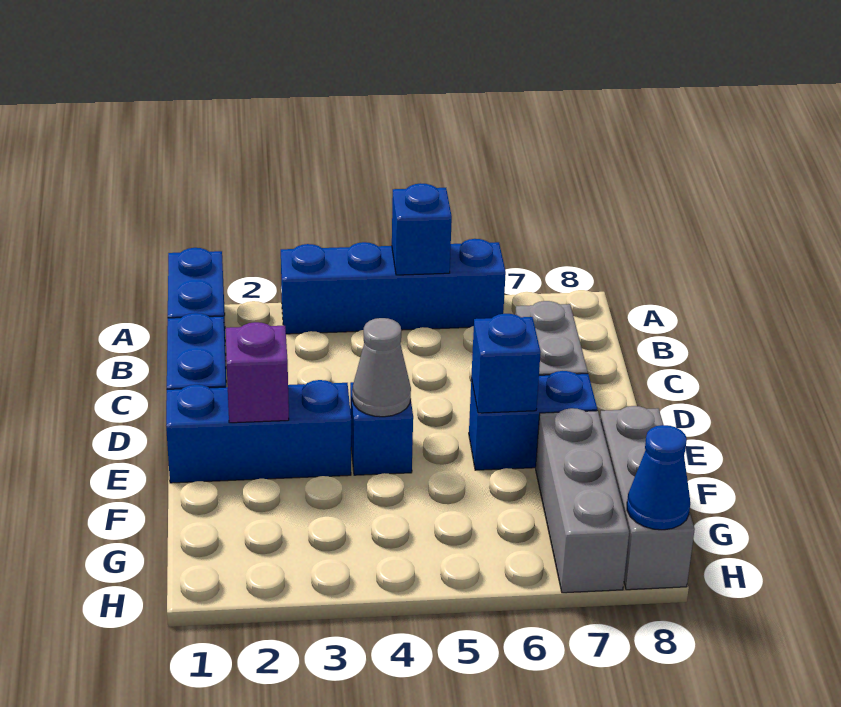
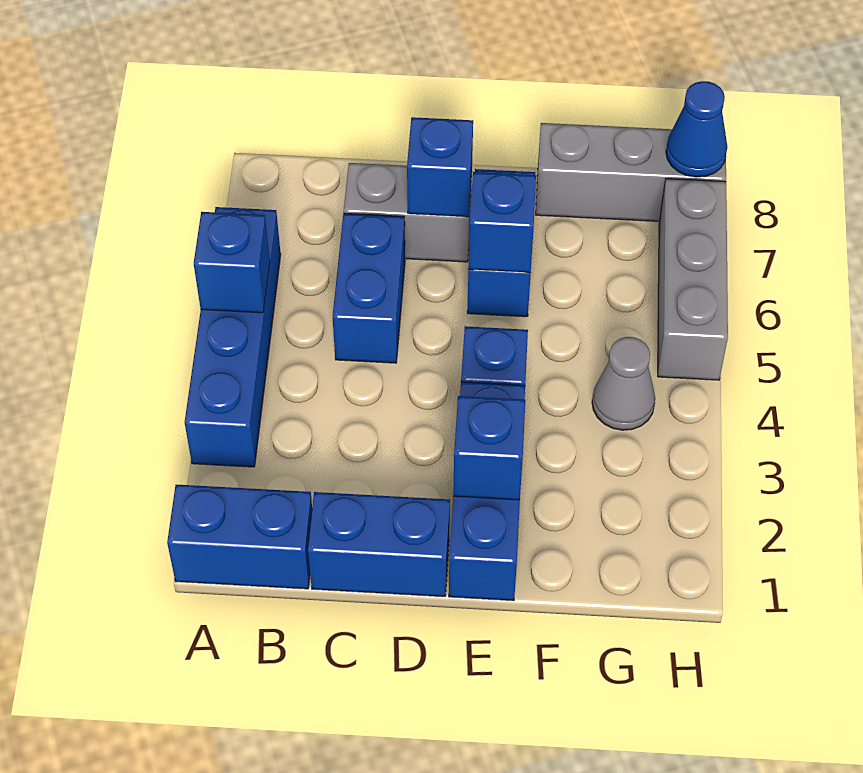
none -> blue 1x2 brick [333,213,405,363]
none -> blue 1x1 brick [407,117,473,217]
purple 1x1 brick [226,322,289,423] -> blue 1x1 brick [453,396,525,500]
grey 1x1 cone [352,318,411,417] -> grey 1x1 cone moved to [592,337,655,430]
grey 1x3 brick [536,408,629,593] -> grey 1x3 brick turned to [658,179,728,380]

